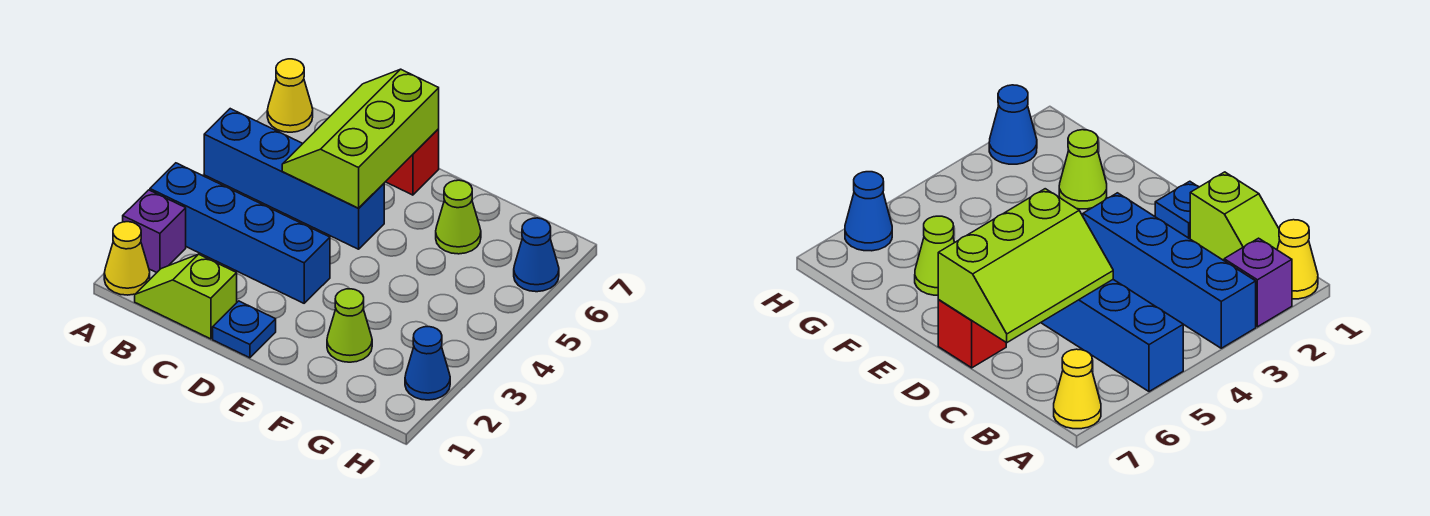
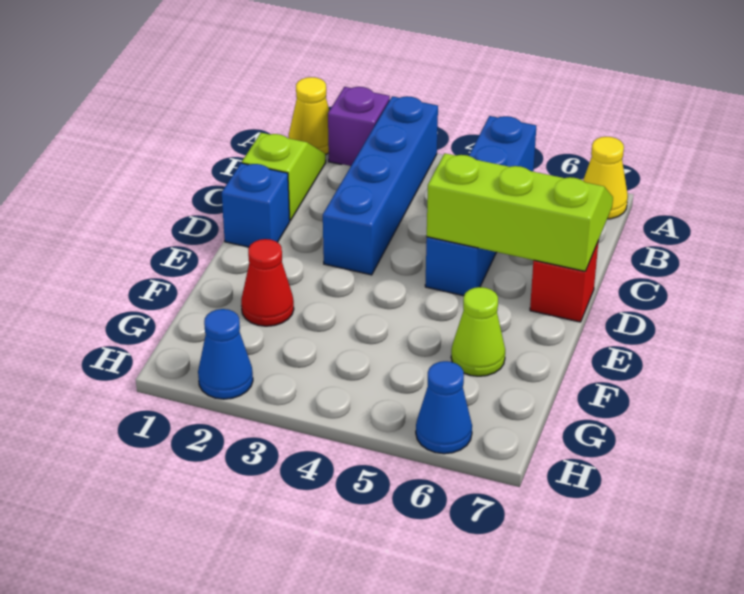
blue 1x1 plate [213,301,276,358] -> blue 1x1 brick [222,163,290,247]
lime 1x1 cone [327,289,372,362] -> red 1x1 cone [241,239,294,326]

